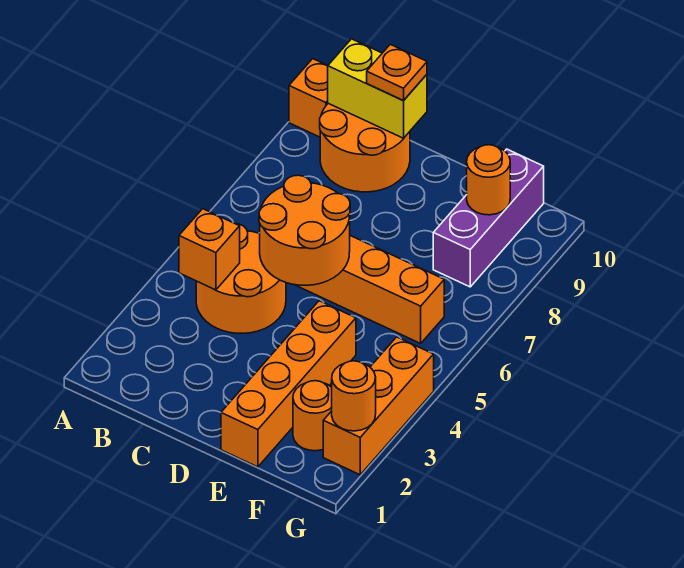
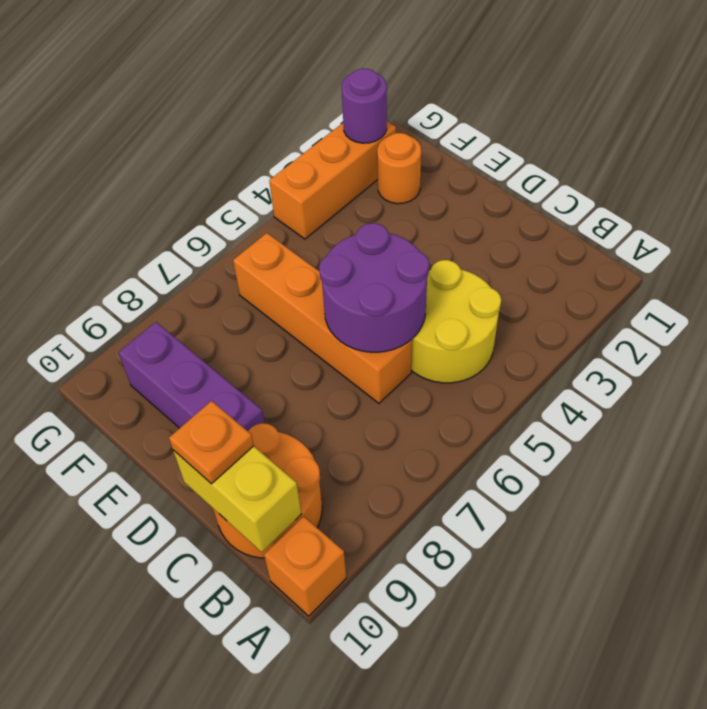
orange 2x2 round brick [196,224,286,333] -> yellow 2x2 round brick [411,260,501,383]
orange 1x1 brick [179,209,240,290] -> none
orange 2x2 round brick [259,175,350,285] -> purple 2x2 round brick [319,223,429,352]
orange 1x4 brick [221,301,356,467] -> none
purple 1x3 brick [433,149,544,287] -> purple 1x3 brick turned to [118,322,265,431]
orange 1x1 round brick [467,145,510,215] -> none
orange 1x1 round brick [332,361,376,431] -> purple 1x1 round brick [342,69,387,143]

